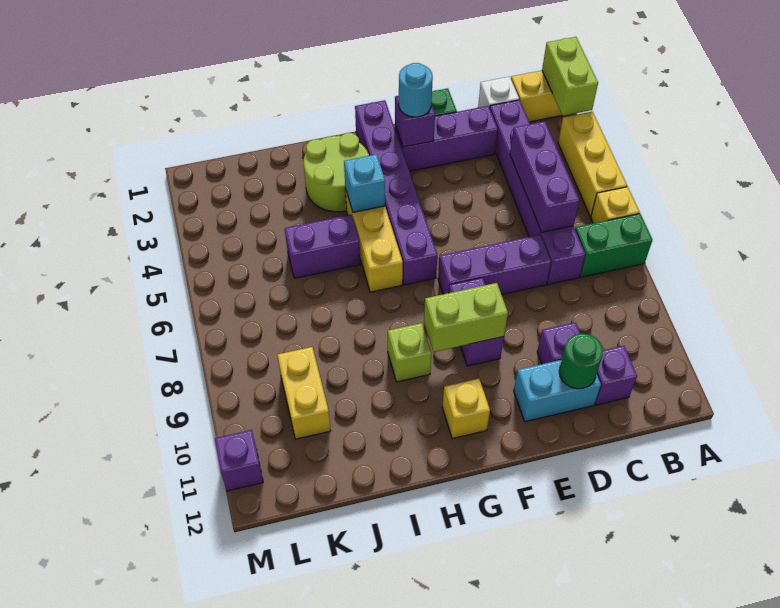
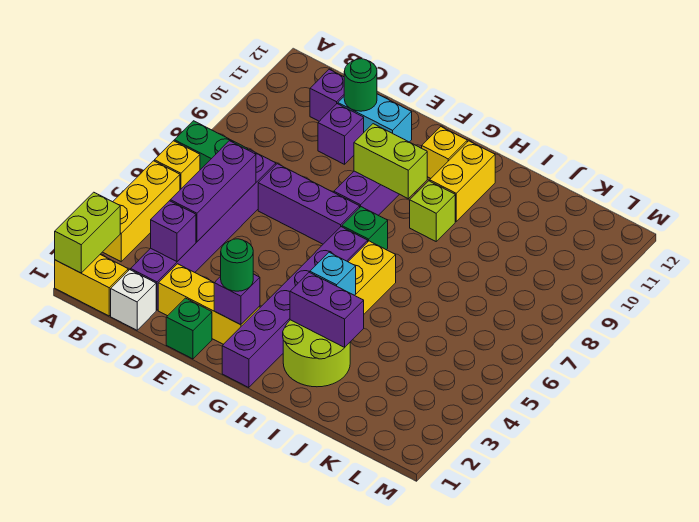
purple 1x3 brick [395,106,498,171] -> yellow 1x3 brick [158,264,260,344]
cyan 1x1 round brick [399,63,433,117] -> green 1x1 round brick [221,239,253,291]
none -> green 1x1 brick [342,207,388,250]
purple 1x2 brick [285,215,360,278] -> purple 1x2 brick moved to [290,272,364,347]
yellow 1x2 brick [277,347,331,439] -> yellow 1x2 brick moved to [430,141,495,221]
purple 1x1 brick [215,430,263,491] -> purple 1x1 brick moved to [151,201,196,261]

